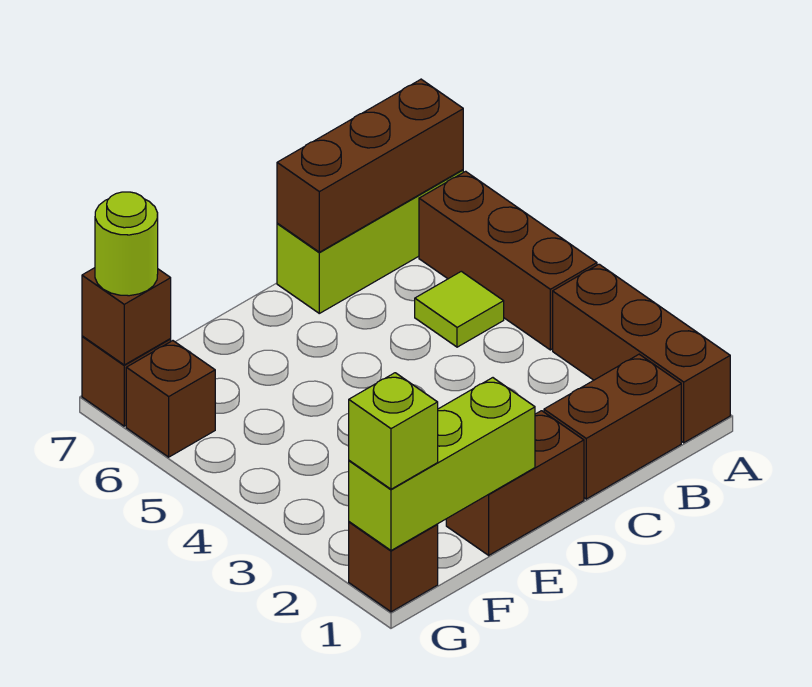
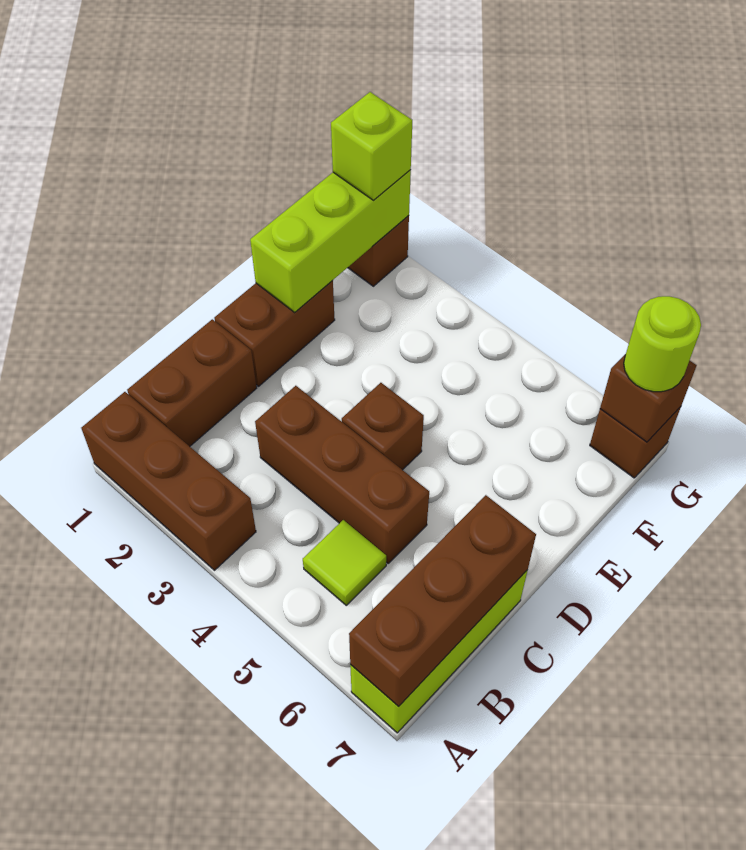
brown 1x3 brick [419,171,597,350] -> brown 1x3 brick moved to [255,386,429,563]
brown 1x1 brick [126,341,215,457] -> brown 1x1 brick moved to [342,383,424,470]

